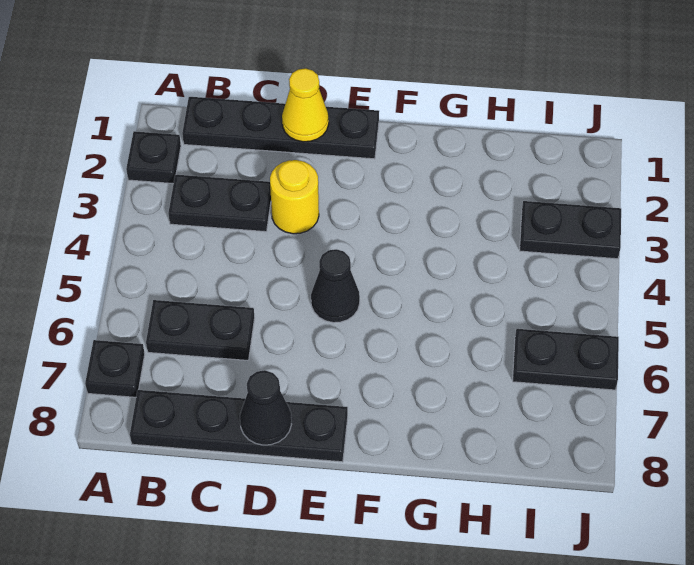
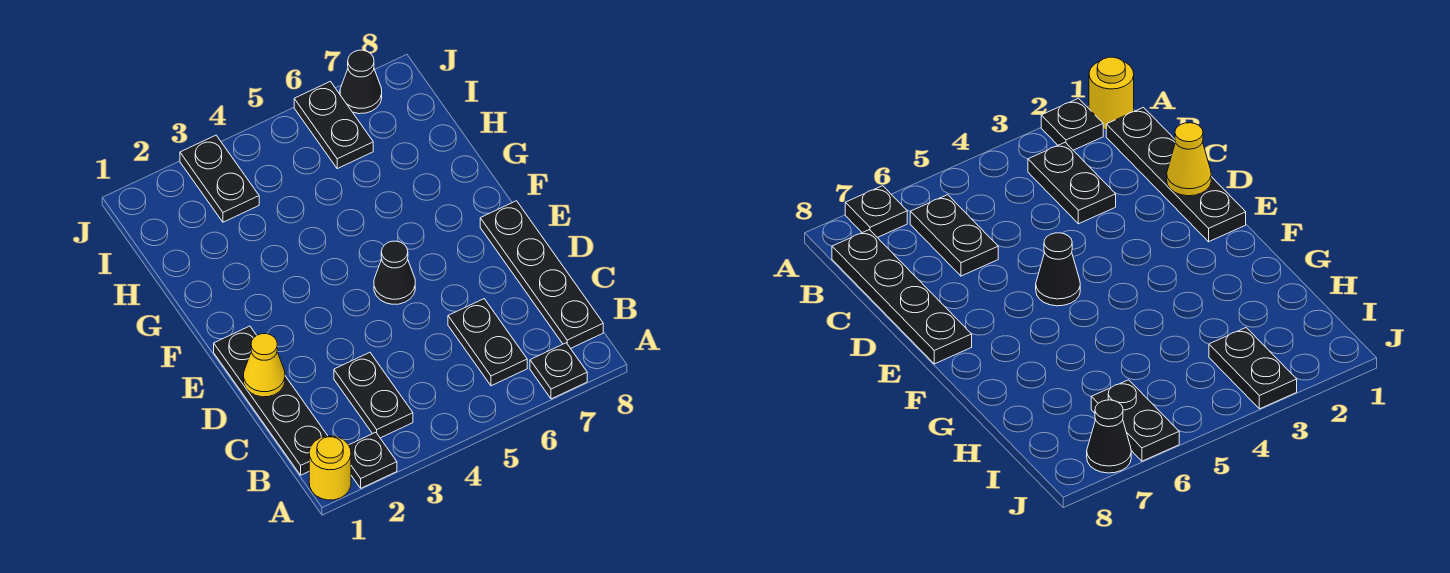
yellow 1x1 round brick [270,160,319,234] -> yellow 1x1 round brick moved to [309,436,351,500]
black 1x1 cone [240,370,292,445] -> black 1x1 cone moved to [340,50,382,114]

